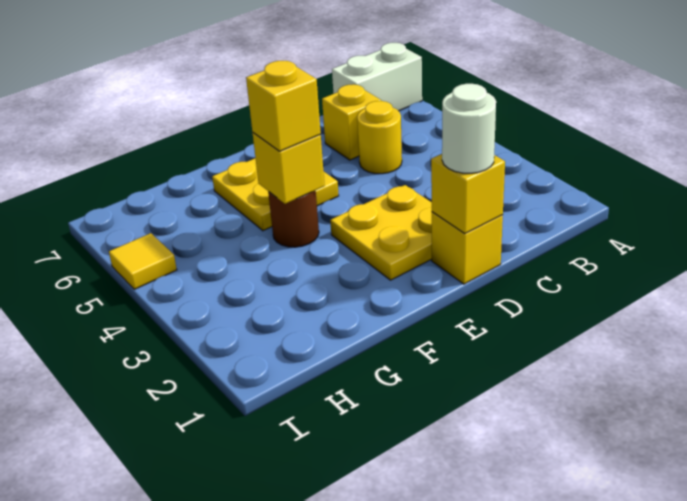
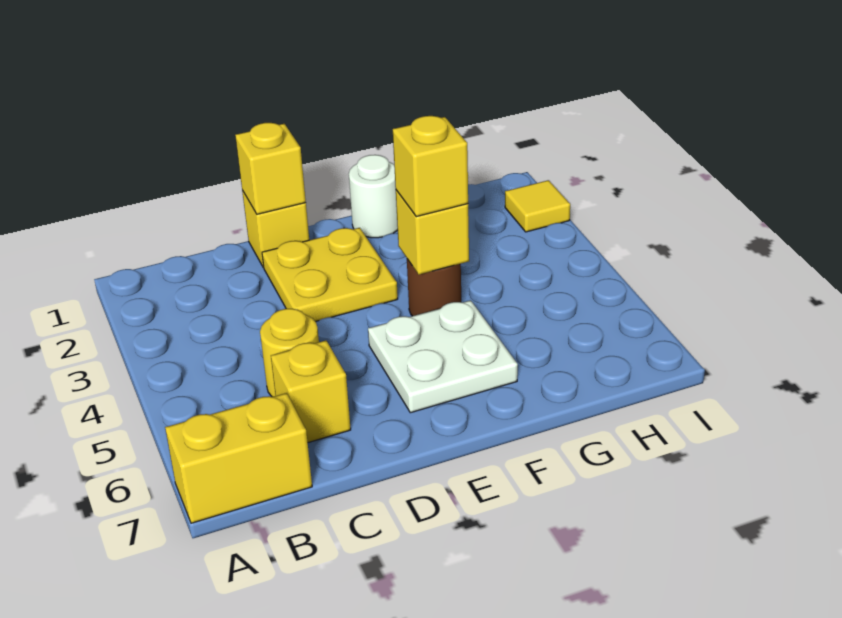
white 1x2 brick [332,43,422,111] -> yellow 1x2 brick [165,393,312,523]
white 1x1 round brick [442,84,496,173] -> white 1x1 round brick moved to [349,155,398,238]
yellow 2x2 plate [212,158,339,231] -> white 2x2 plate [368,300,518,413]
yellow 1x1 tile [109,233,177,289] -> yellow 1x1 tile moved to [505,180,570,232]

